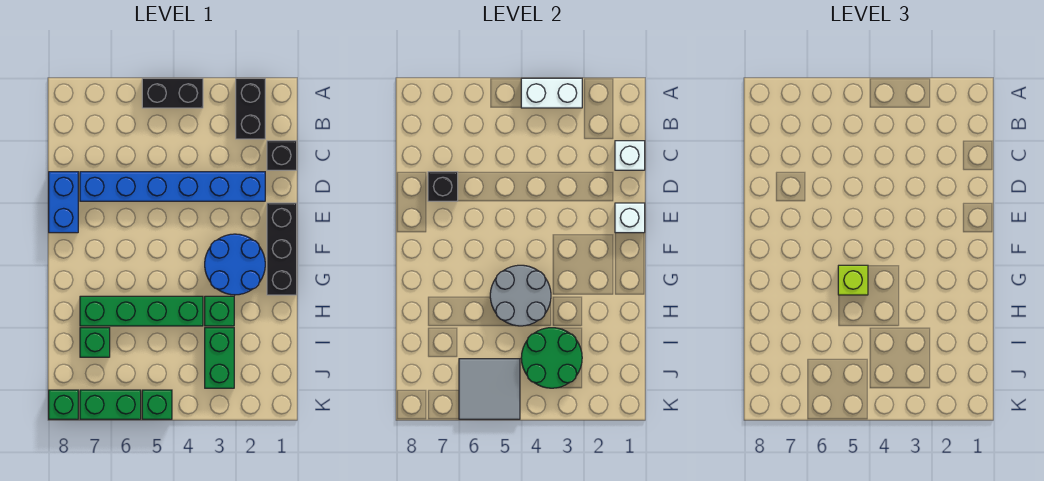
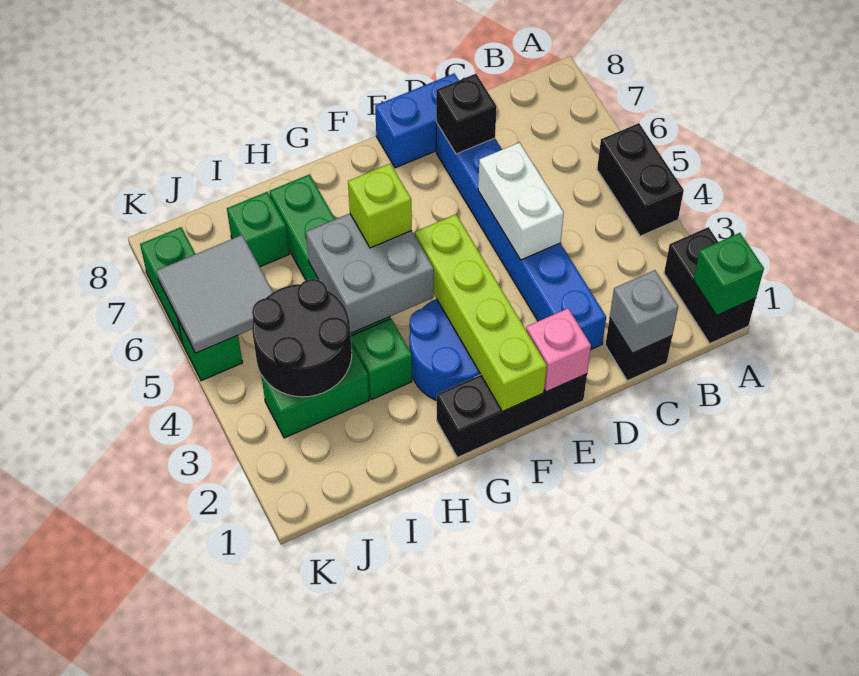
black 1x2 brick [236,78,265,139] -> black 1x2 brick turned to [664,227,756,343]
white 1x2 brick [521,78,582,108] -> white 1x2 brick moved to [478,143,564,260]
white 1x1 brick [615,141,645,170] -> grey 1x1 brick [610,270,678,353]
white 1x1 brick [615,203,645,233] -> pink 1x1 brick [526,308,591,392]
none -> lime 1x4 brick [415,215,547,411]
grey 2x2 round brick [490,265,551,326] -> grey 2x2 brick [306,213,434,334]
green 2x2 round brick [521,328,582,388] -> black 2x2 round brick [252,279,352,397]
green 1x1 brick [49,390,78,419] -> green 1x1 brick moved to [694,233,764,315]

